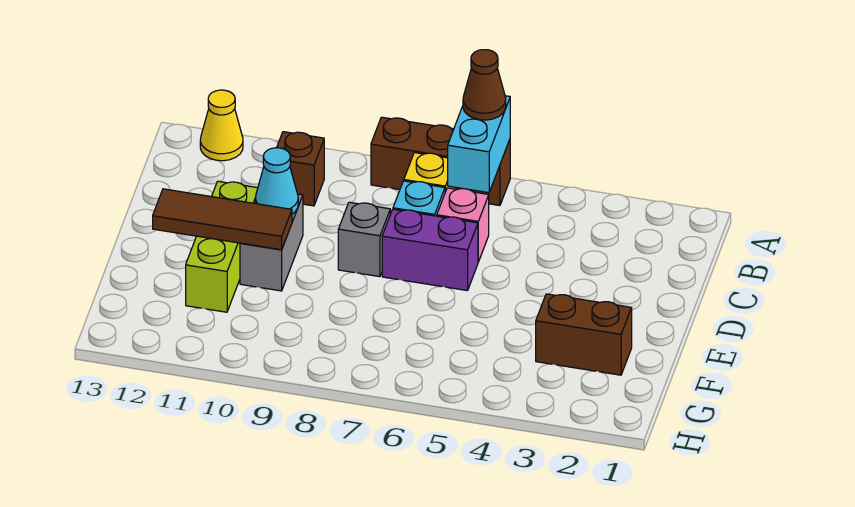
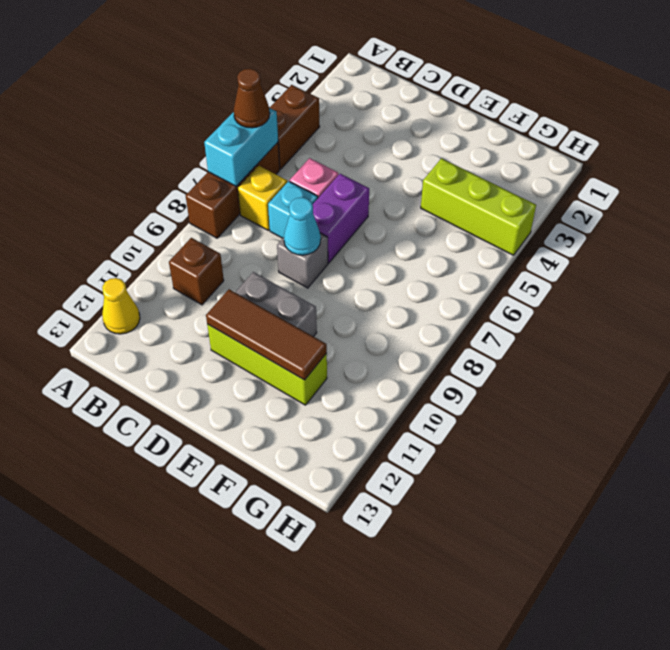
cyan 1x2 brick [448,96,510,193] -> cyan 1x2 brick turned to [204,108,278,186]
cyan 1x1 cone [255,148,298,214] -> cyan 1x1 cone moved to [284,197,321,255]
brown 1x3 tile [153,189,292,250] -> brown 1x3 tile turned to [206,289,327,380]
brown 1x2 brick [536,294,632,375] -> brown 1x2 brick moved to [270,85,320,169]
none -> lime 1x3 brick [421,158,536,255]

